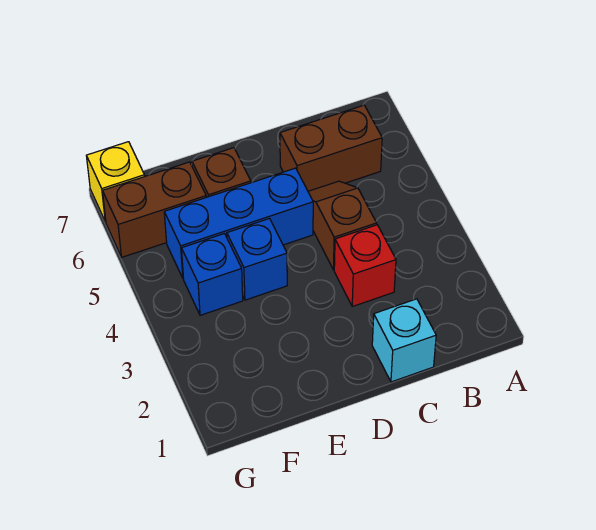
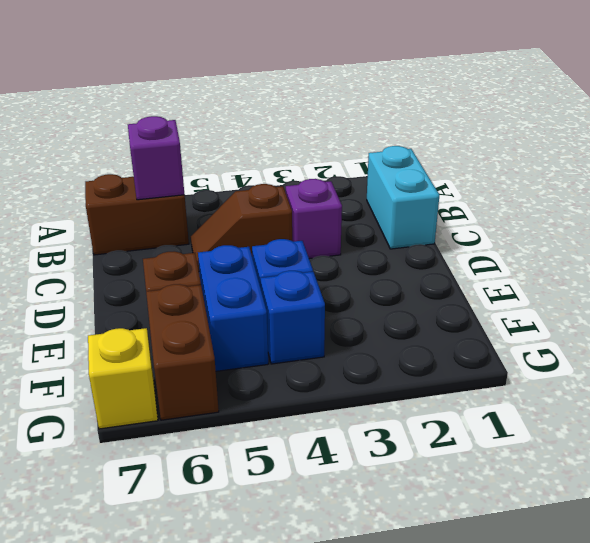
brown 1x2 brick [280,105,382,191] -> brown 1x2 brick turned to [85,174,189,255]
none -> purple 1x1 brick [128,116,184,200]
cyan 1x1 brick [372,299,436,382] -> cyan 1x2 brick [367,146,439,249]
red 1x1 brick [334,225,396,306] -> purple 1x1 brick [286,179,342,259]
blue 1x3 brick [164,168,313,279] -> blue 1x2 brick [198,245,268,371]

